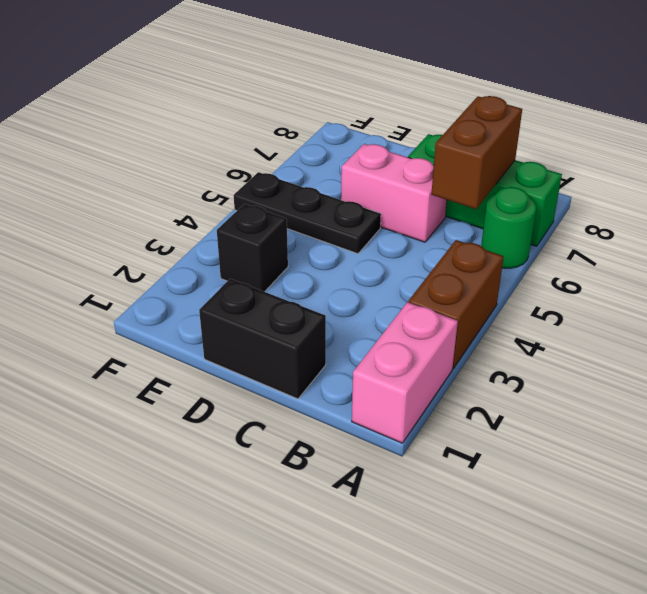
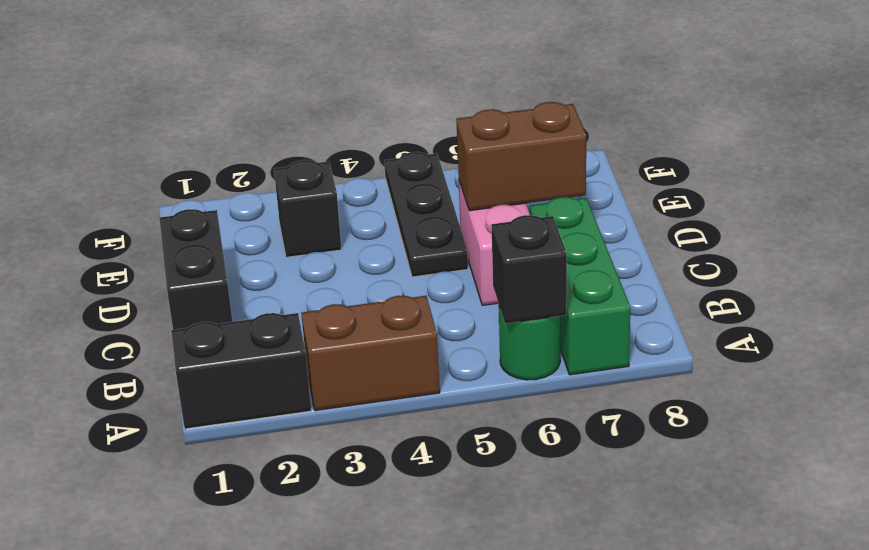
pink 1x2 brick [352,302,458,443] -> black 1x2 brick [171,313,311,429]
none -> black 1x1 brick [491,215,567,324]
brown 1x2 brick [431,96,522,209] -> brown 1x2 brick moved to [456,102,586,211]

